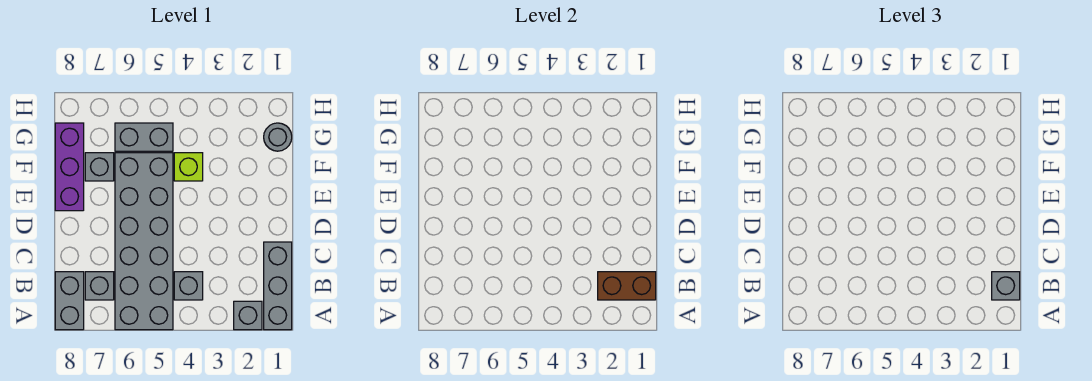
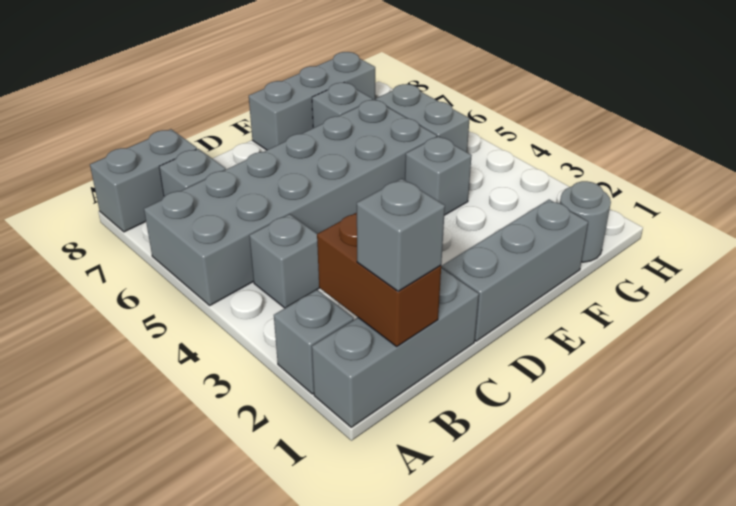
none -> grey 1x3 brick [441,200,588,341]
purple 1x3 brick [55,123,84,211] -> grey 1x3 brick [249,52,375,150]
lime 1x1 brick [174,153,203,181] -> grey 1x1 brick [405,136,472,215]

